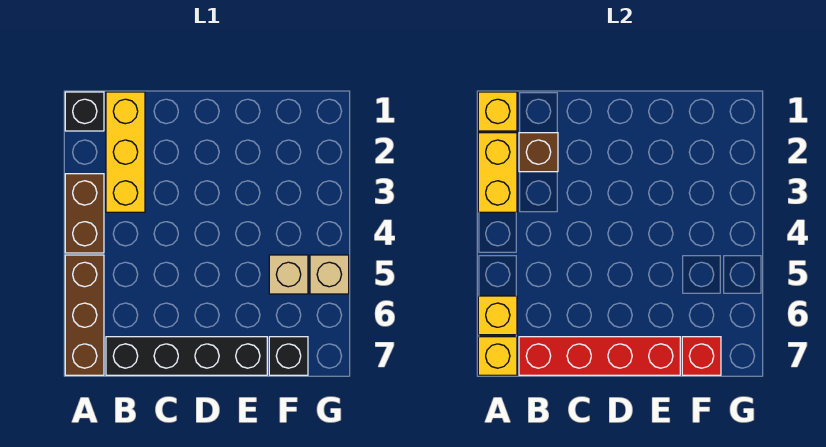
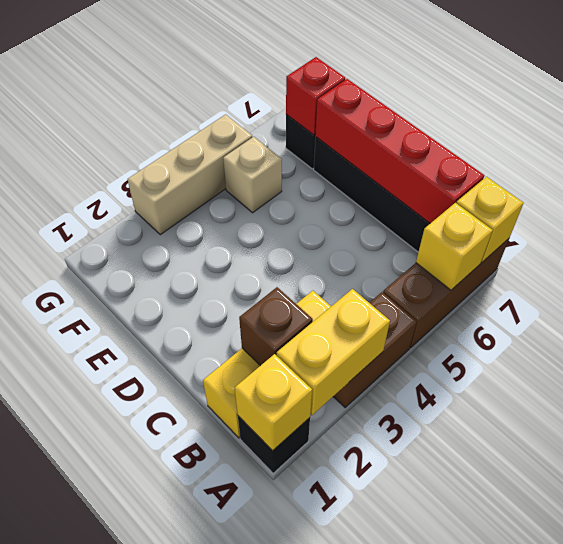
tan 1x1 brick [310,255,349,294] -> tan 1x3 brick [128,114,252,235]

